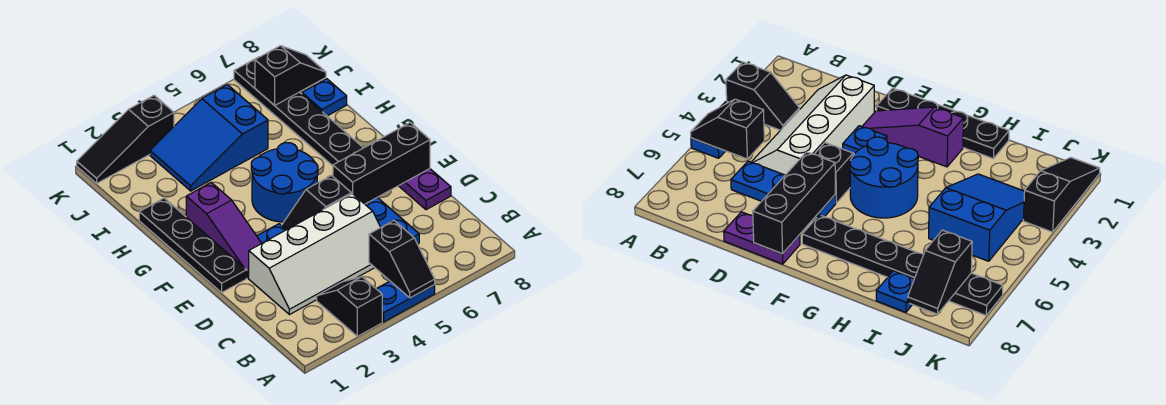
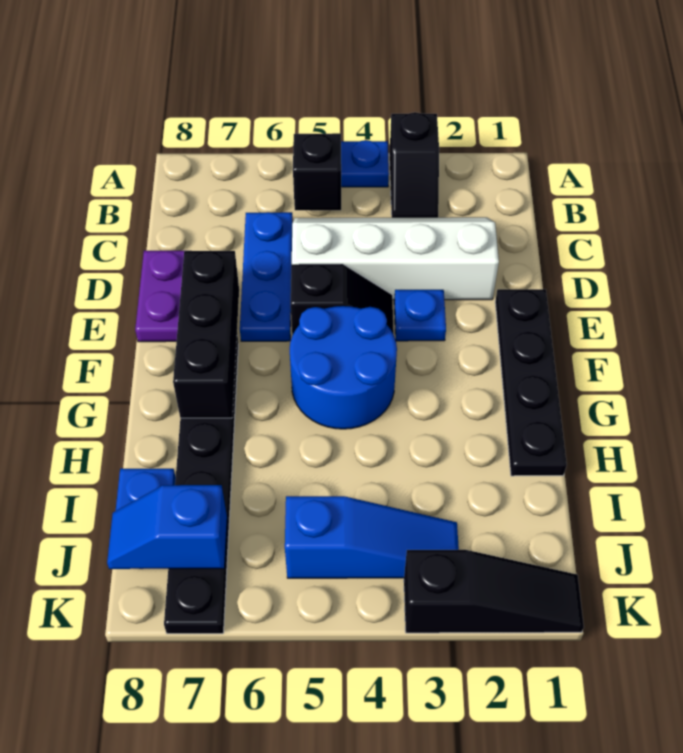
purple 1x3 slope [186,183,262,278] -> none
black 1x3 brick [333,123,430,204] -> black 1x3 brick turned to [173,251,239,418]
blue 2x3 slope [150,85,268,191] -> blue 1x3 slope [285,496,459,578]
black 1x2 slope [255,46,326,105] -> blue 1x2 slope [107,485,227,569]

